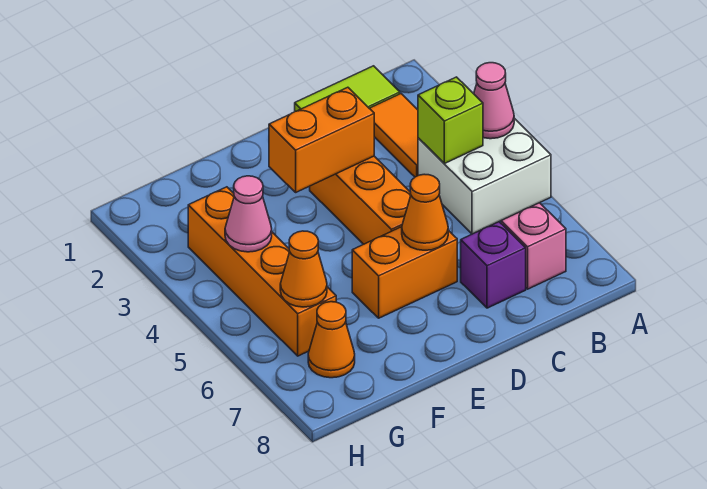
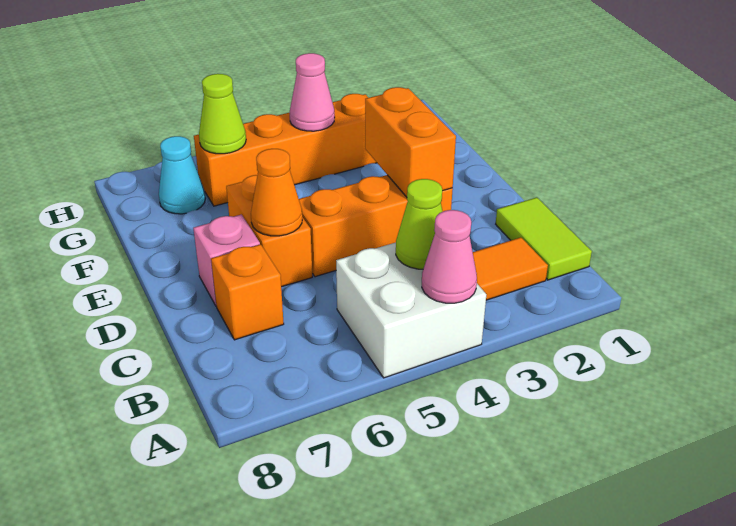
lime 1x1 brick [418,77,483,164] -> lime 1x1 cone [396,179,443,269]
pink 1x1 brick [501,203,566,289] -> pink 1x1 brick moved to [193,215,260,305]
purple 1x1 brick [461,222,526,308] -> orange 1x1 brick [211,244,284,340]
orange 1x1 cone [280,231,327,307] -> lime 1x1 cone [199,74,246,154]
orange 1x1 cone [308,302,355,378] -> cyan 1x1 cone [159,136,205,214]

